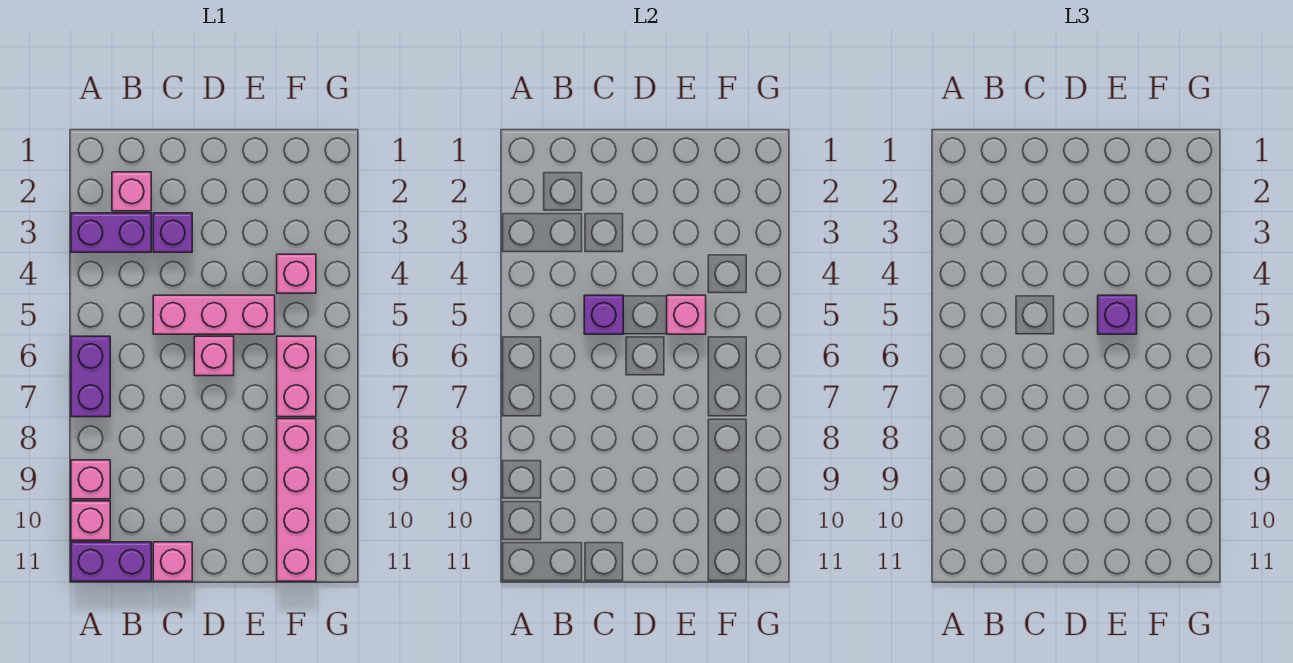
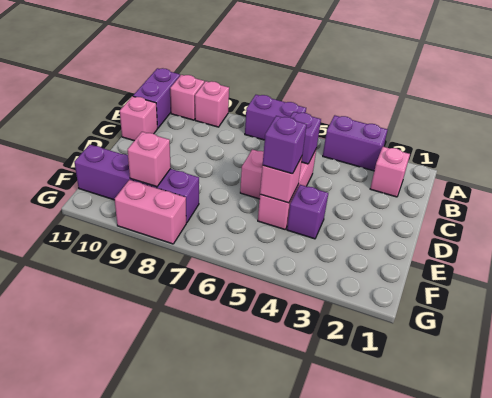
purple 1x2 brick [71,213,151,252] -> purple 1x2 brick turned to [323,115,387,171]
purple 1x1 brick [153,213,192,252] -> purple 1x1 brick moved to [287,185,328,239]
pink 1x1 brick [277,254,316,293] -> pink 1x1 brick moved to [127,132,171,187]
pink 1x2 brick [277,336,316,417] -> pink 1x2 brick moved to [115,180,186,244]
pink 1x4 brick [277,419,316,581] -> purple 1x4 brick [75,145,199,223]

